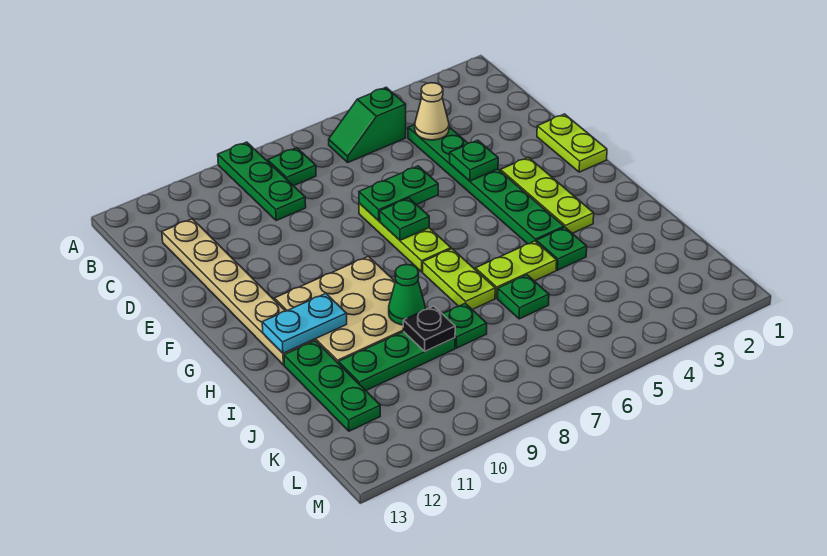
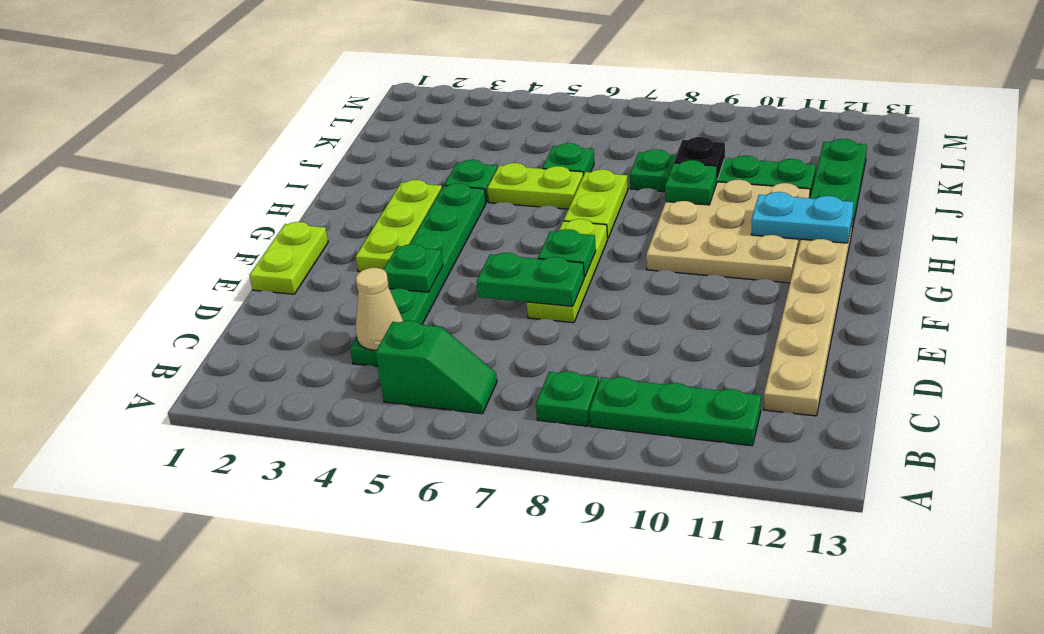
green 1x3 plate [218,142,306,221] -> green 1x3 plate turned to [589,377,761,446]
green 1x1 cone [389,264,425,325] -> green 1x1 plate [665,160,717,205]

